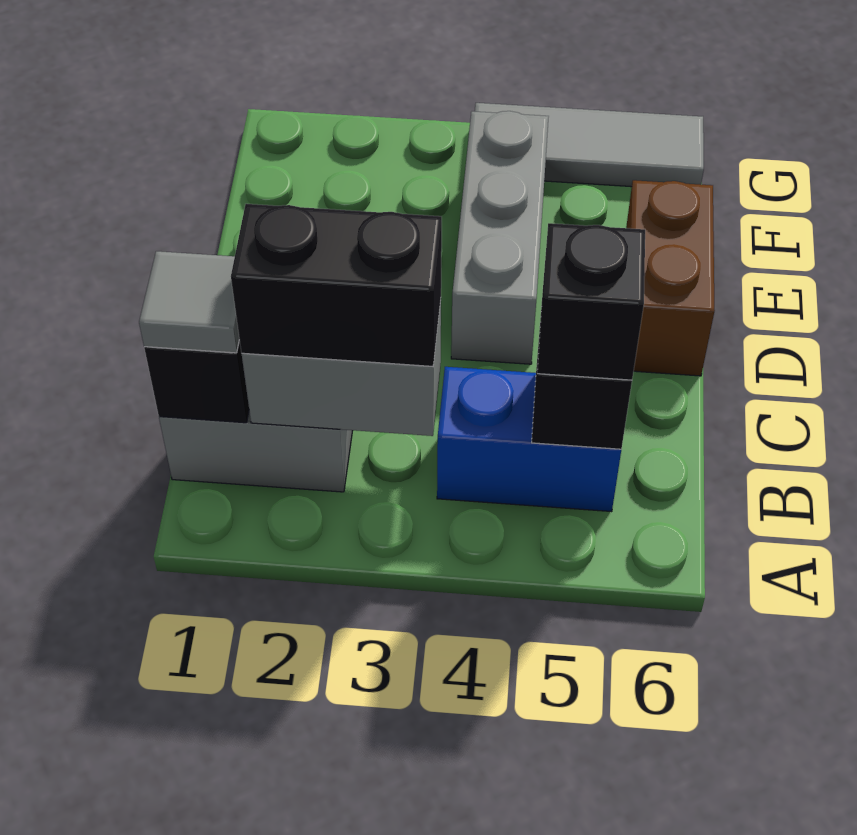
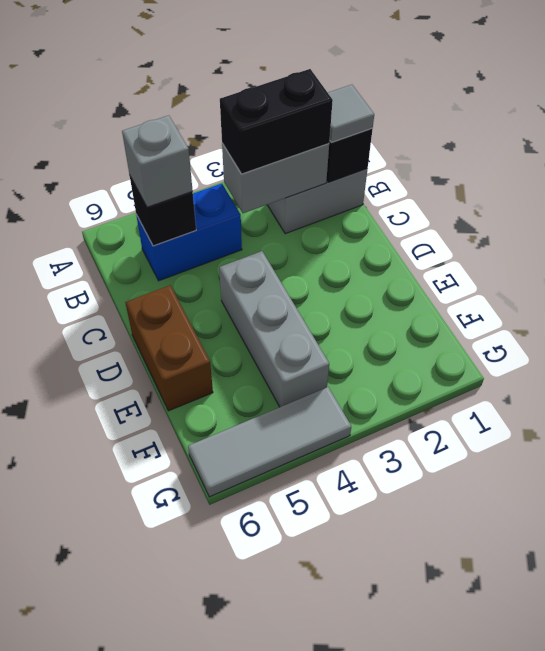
black 1x1 brick [537,223,645,380] -> grey 1x1 brick [122,115,193,207]

